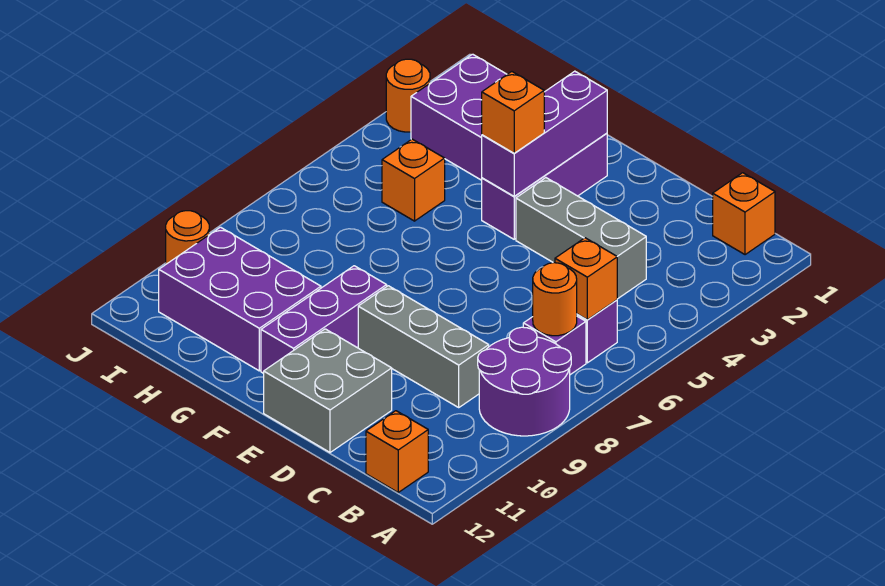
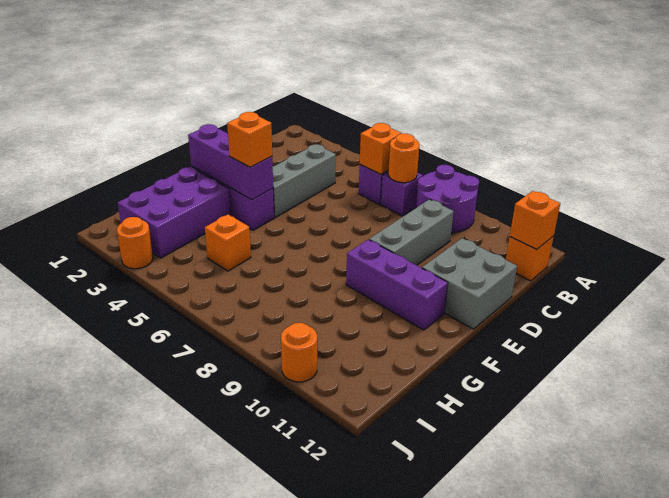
orange 1x1 brick [713,173,775,255] -> orange 1x1 brick moved to [510,191,560,250]
purple 2x3 brick [159,227,321,371] -> none

